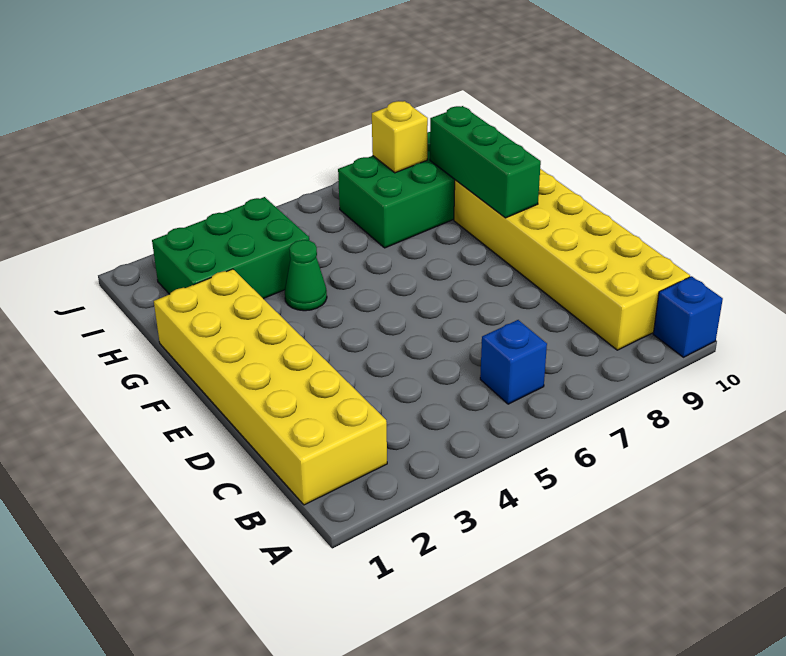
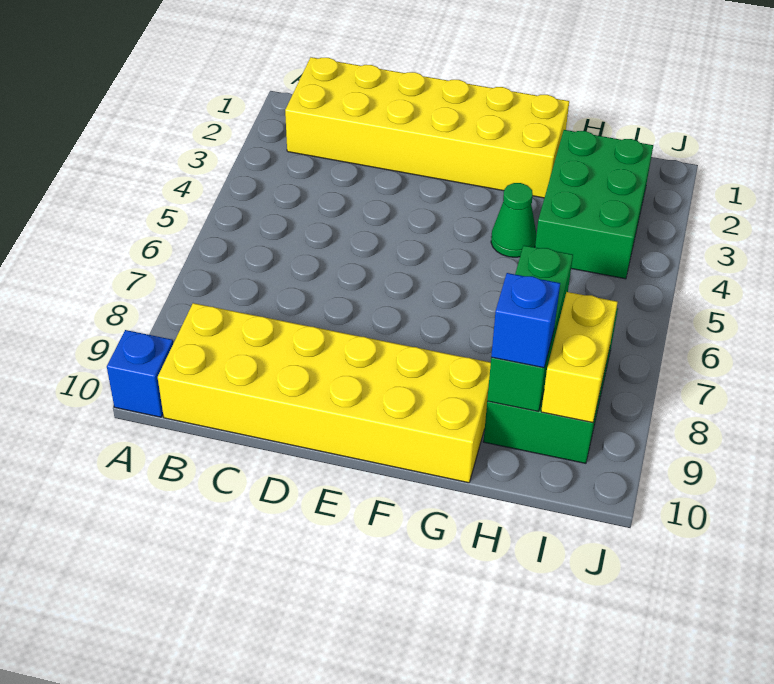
blue 1x1 brick [480,320,547,404] -> blue 1x1 brick moved to [491,273,560,368]
green 1x3 brick [430,106,541,218] -> green 1x3 brick turned to [487,245,573,411]
yellow 1x1 brick [372,101,428,173] -> yellow 1x2 brick [541,292,618,423]

